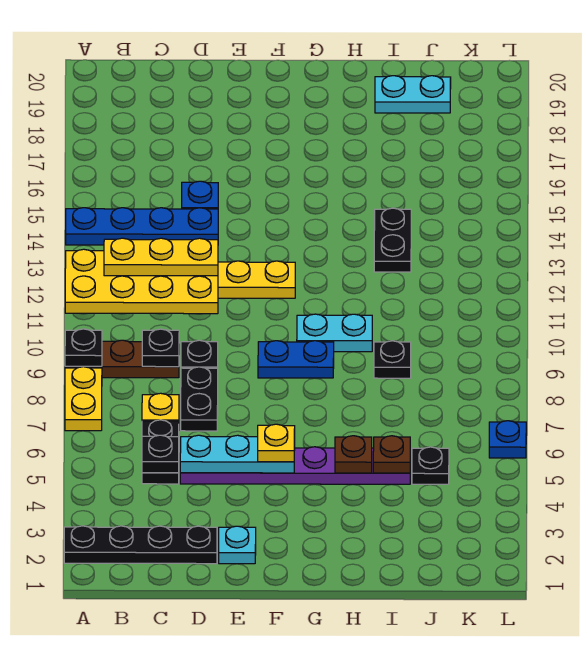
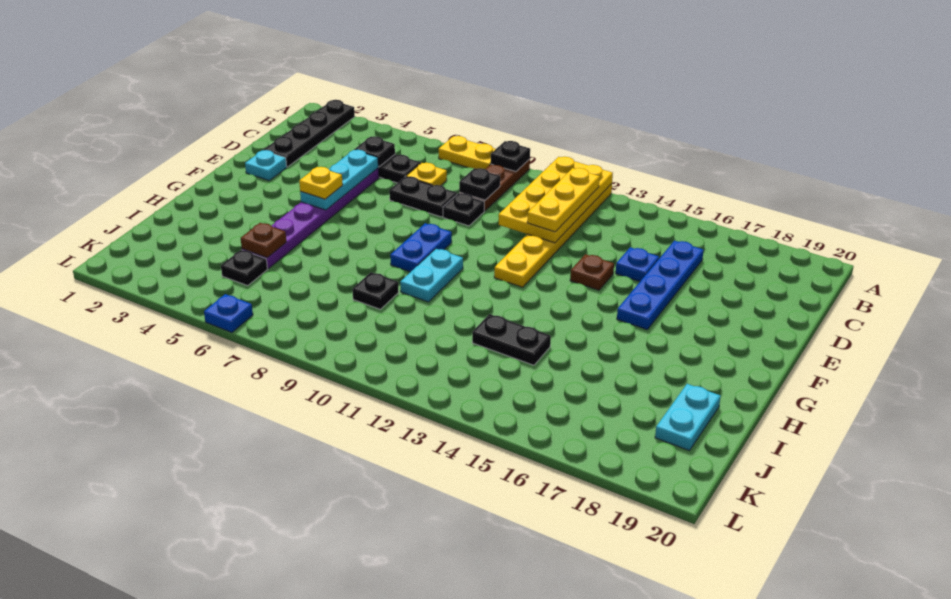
blue 1x4 plate [66,208,218,245] -> blue 1x4 plate moved to [617,241,704,330]
brown 1x1 plate [335,436,372,473] -> brown 1x1 plate moved to [570,254,614,290]

